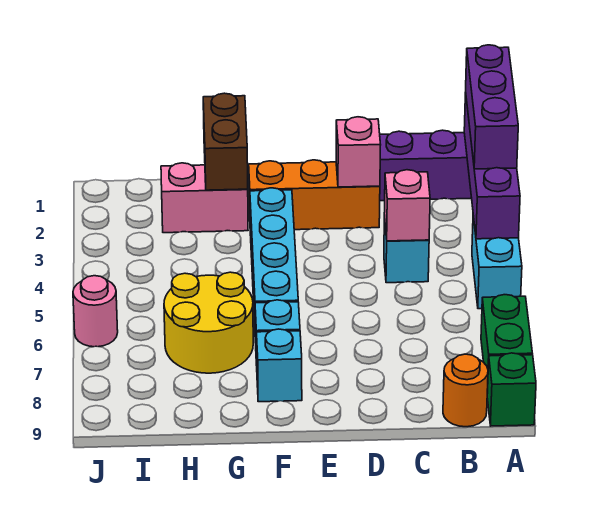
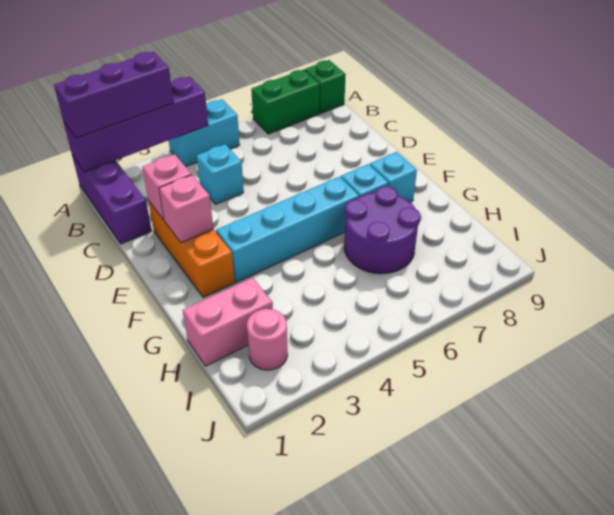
orange 1x1 round brick [443,354,488,427] -> none
pink 1x1 brick [384,170,430,241] -> pink 1x1 brick moved to [159,175,213,243]
brown 1x2 brick [203,93,248,190] -> none
pink 1x2 brick [161,163,248,233] -> pink 1x2 brick turned to [183,278,273,366]
yellow 2x2 round brick [164,272,253,373] -> purple 2x2 round brick [344,186,420,274]
pink 1x1 round brick [73,276,118,347] -> pink 1x1 round brick moved to [247,309,288,370]

